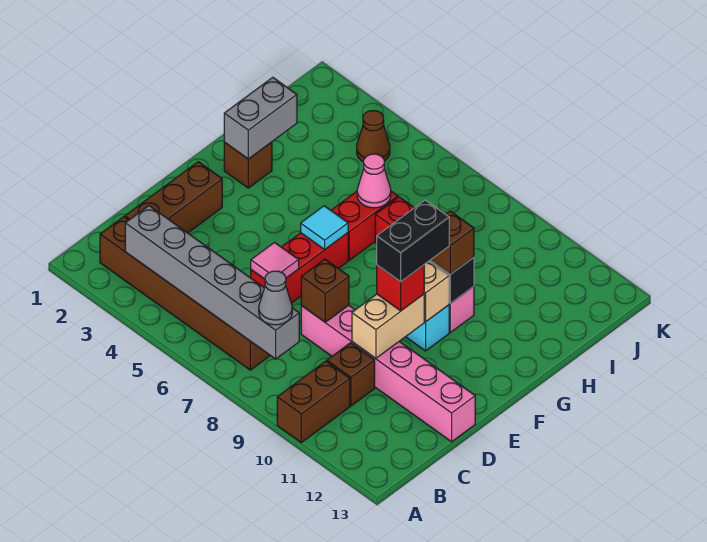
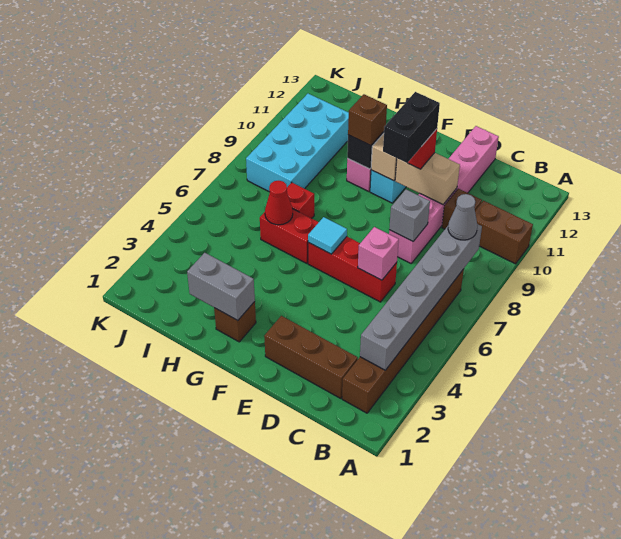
pink 1x1 tile [251,243,299,279] -> pink 1x1 brick [358,227,399,280]
brown 1x1 brick [301,259,349,322] -> grey 1x1 brick [389,190,430,241]
black 1x2 brick [377,200,449,282] -> black 1x2 brick turned to [383,92,440,163]
pink 1x1 cone [357,154,391,208] -> red 1x1 cone [265,181,293,225]
none -> cyan 2x4 brick [246,94,349,192]
brown 1x1 cone [357,111,390,162] -> none

